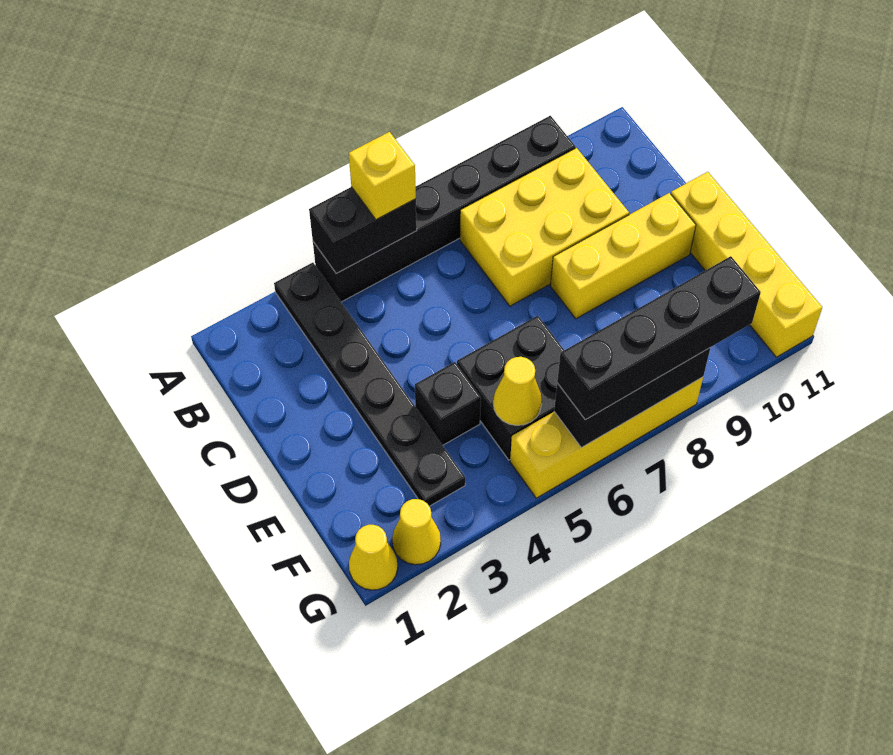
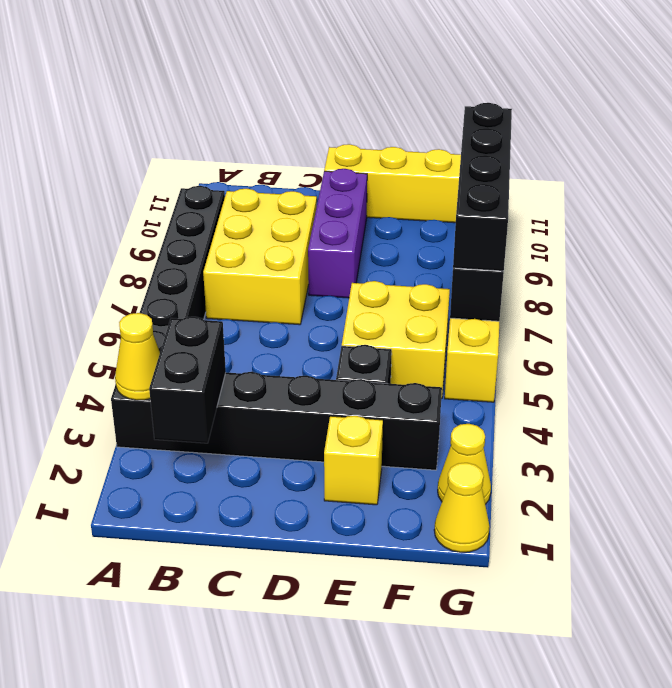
black 1x6 plate [274,263,465,506] -> black 1x6 brick [111,372,442,470]
black 1x2 brick [309,187,417,274] -> black 1x2 brick moved to [149,317,226,443]
yellow 1x1 brick [349,132,416,220] -> yellow 1x1 brick moved to [324,416,383,505]
yellow 1x3 brick [551,193,696,319] -> purple 1x3 brick [308,169,367,298]
black 2x2 brick [457,316,564,460] -> yellow 2x2 brick [342,281,450,399]
yellow 1x1 cone [493,357,542,425] -> yellow 1x1 cone moved to [115,313,160,400]

